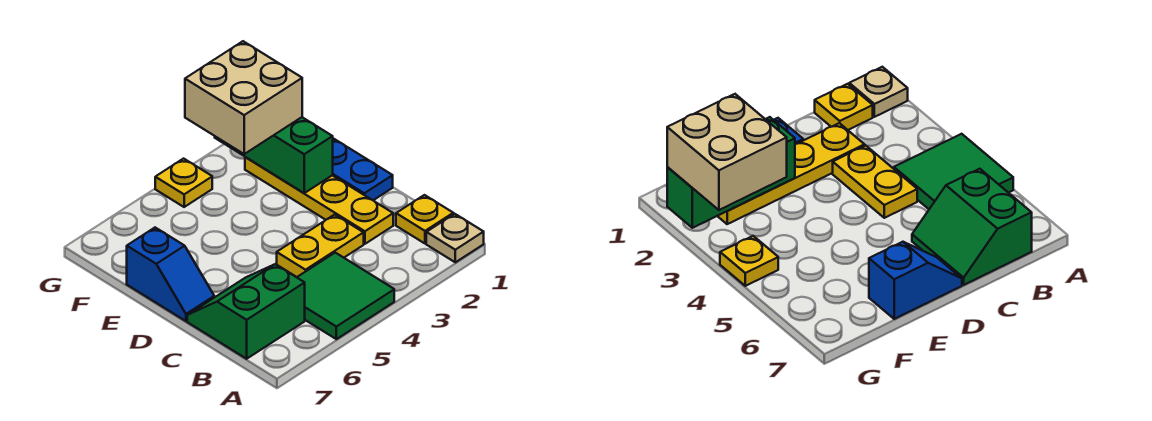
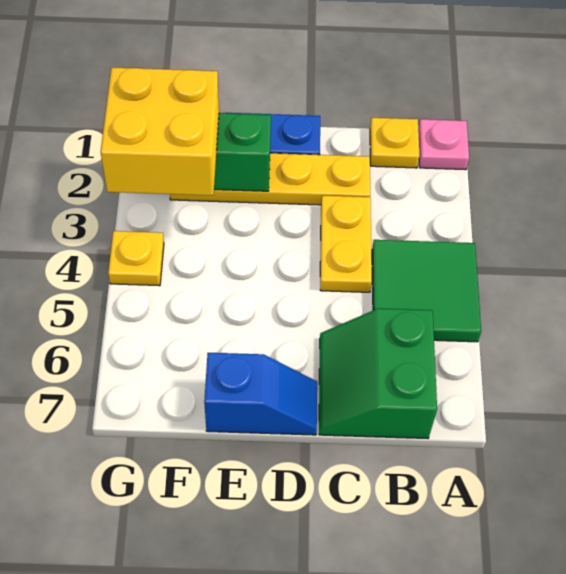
tan 1x1 plate [426,214,484,262] -> pink 1x1 plate [418,119,469,170]
tan 2x2 brick [185,41,302,154] -> yellow 2x2 brick [101,67,219,195]

